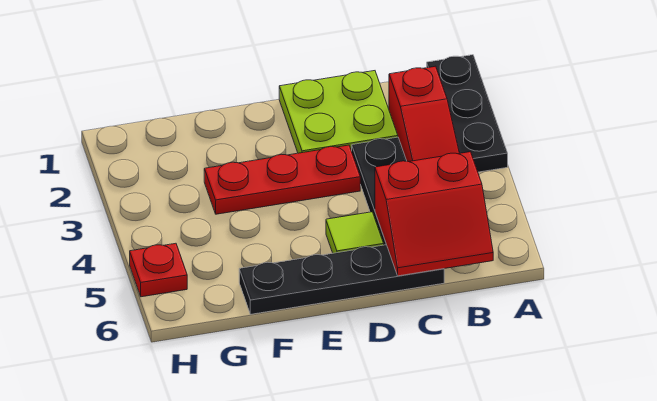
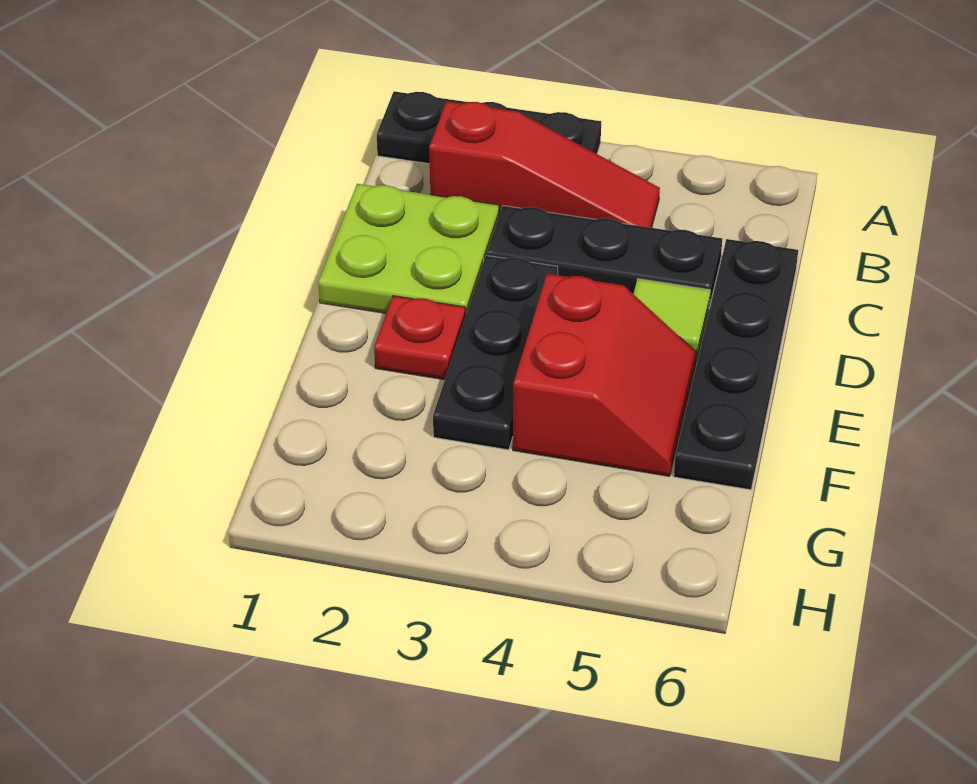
red 2x2 slope [375,152,493,276] -> red 2x2 slope moved to [513,274,697,476]
red 1x3 plate [204,145,360,214] -> black 1x3 plate [433,256,558,450]
red 1x1 plate [130,243,187,297] -> red 1x1 plate moved to [374,296,465,380]

